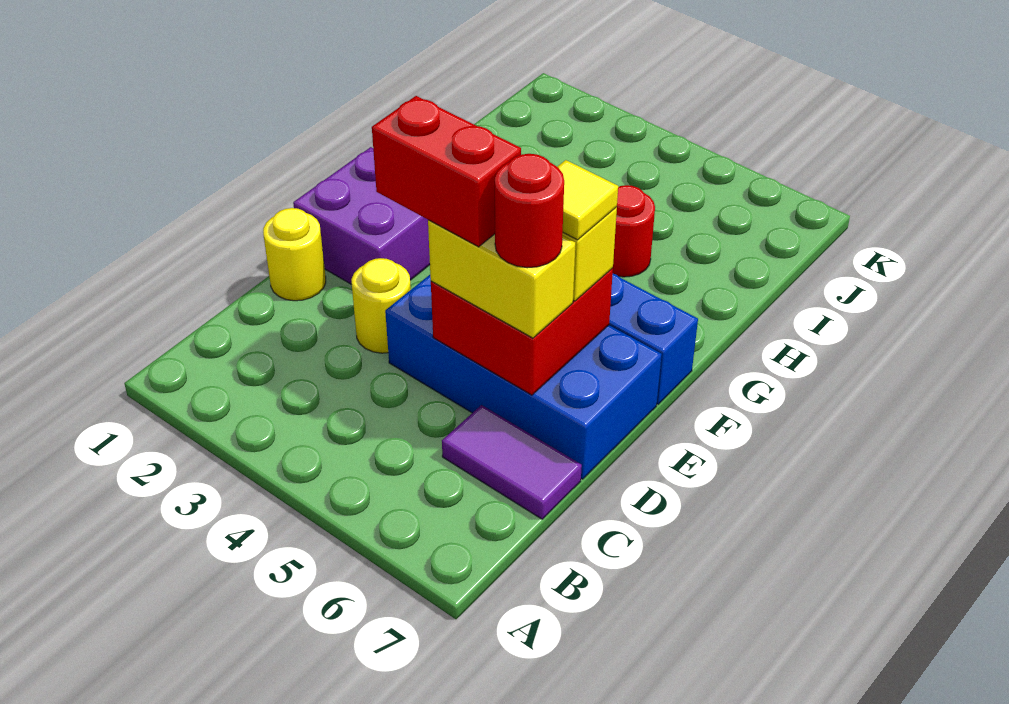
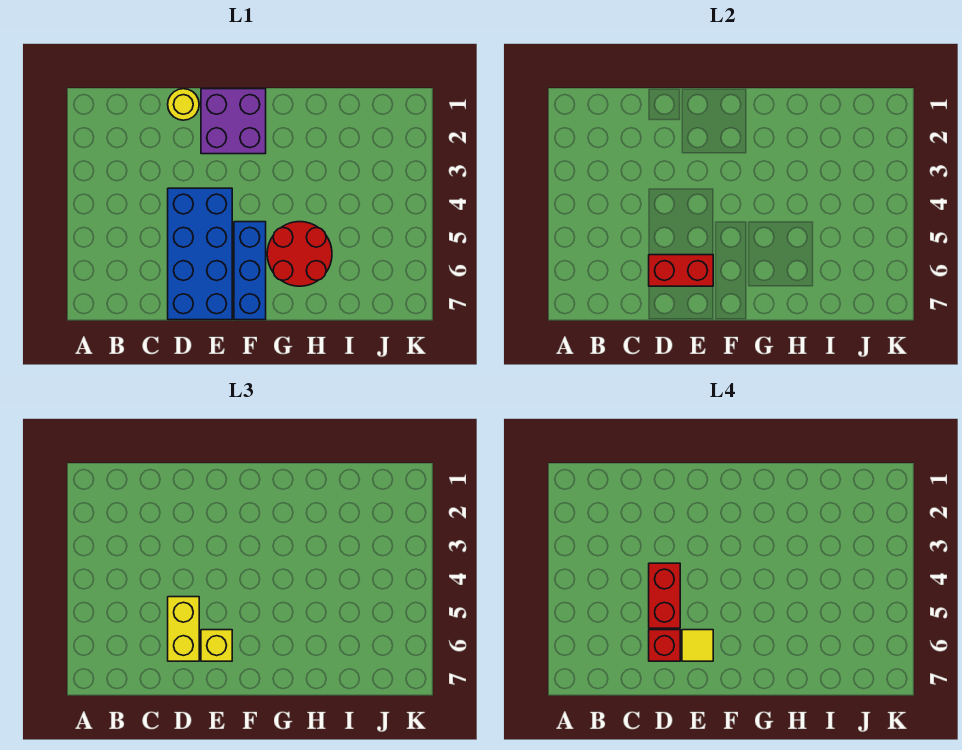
purple 1x2 tile [442,405,582,519] -> none
yellow 1x1 round brick [351,258,411,353] -> none
red 2x2 brick [431,268,613,395] -> red 1x2 brick [649,255,713,286]
red 1x1 round brick [495,154,564,268] -> red 1x1 brick [649,630,680,661]
red 1x1 round brick [613,185,655,277] -> red 2x2 round brick [267,222,332,286]

